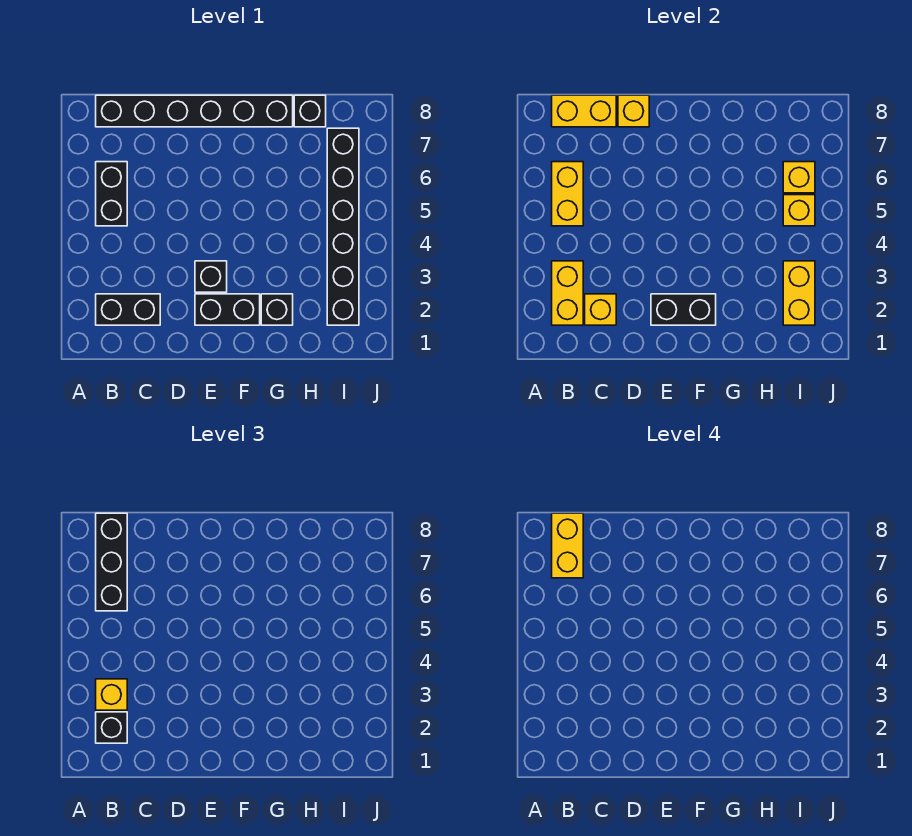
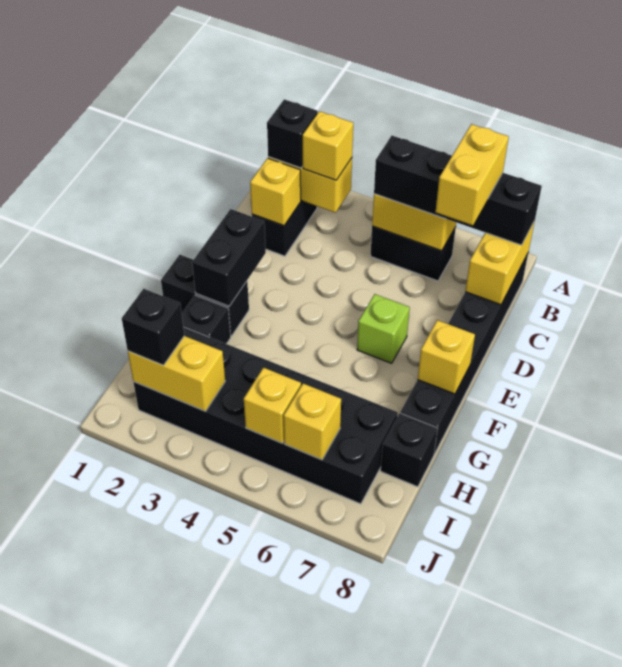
black 1x3 brick [96,513,127,611] -> black 1x4 brick [374,136,542,245]
yellow 1x2 brick [552,513,583,578] -> yellow 1x2 brick turned to [436,124,509,225]
yellow 1x1 brick [618,95,649,127] -> yellow 1x1 brick moved to [418,320,475,394]
black 1x2 brick [195,294,260,325] -> black 1x2 brick turned to [161,255,249,336]
black 1x1 brick [195,261,227,292] -> black 1x1 brick moved to [122,289,184,365]
none -> lime 1x1 brick [357,294,410,363]
black 1x6 brick [327,128,359,325] -> black 2x6 brick [133,327,398,504]

